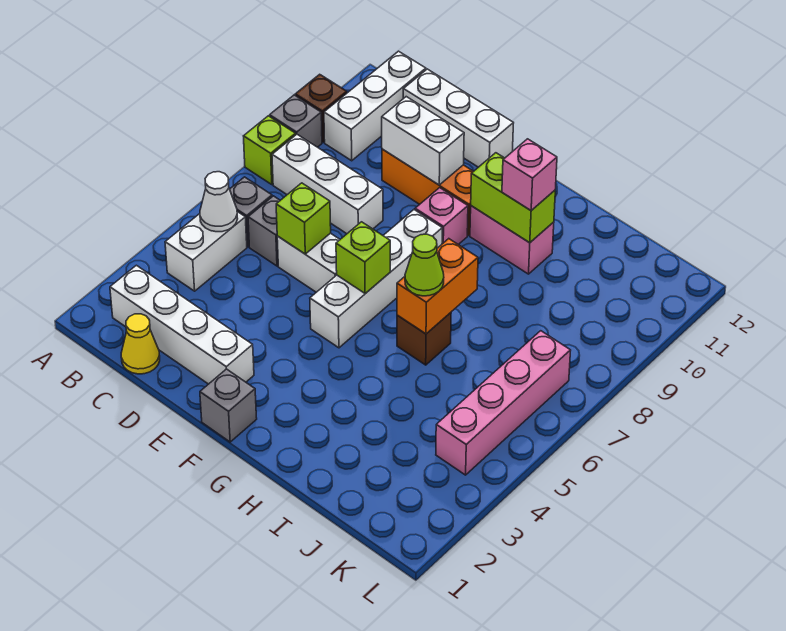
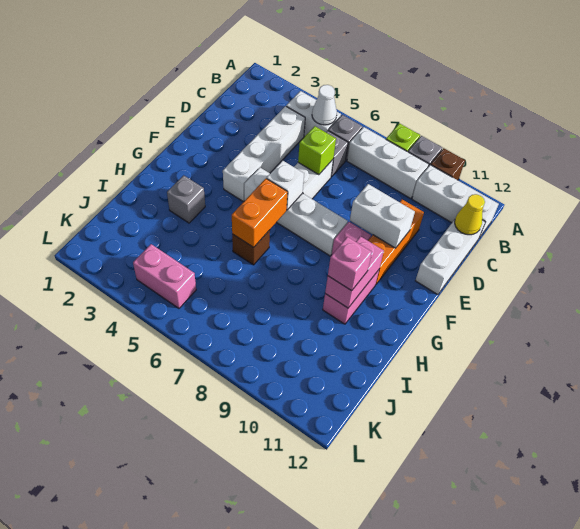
white 1x4 brick [110,265,254,384] -> white 1x4 brick moved to [223,106,305,202]
white 1x3 brick [272,134,383,234] -> white 1x3 brick turned to [347,127,429,199]
yellow 1x1 cone [121,314,160,374] -> yellow 1x1 cone moved to [455,194,485,235]
white 1x2 brick [382,97,464,185] -> white 1x2 brick turned to [350,184,415,248]
grey 1x1 brick [200,369,257,442] -> grey 1x1 brick moved to [167,175,205,223]
lime 1x1 brick [336,222,390,293] -> white 1x1 brick [267,160,304,210]
lime 1x2 brick [471,153,555,243] -> pink 1x2 brick [325,236,384,308]
orange 1x2 brick [397,239,478,334] -> orange 1x2 brick turned to [232,179,288,247]
lime 1x1 cone [405,234,444,296] -> none
pink 1x4 brick [436,331,571,475] -> pink 1x2 brick [133,244,196,308]

